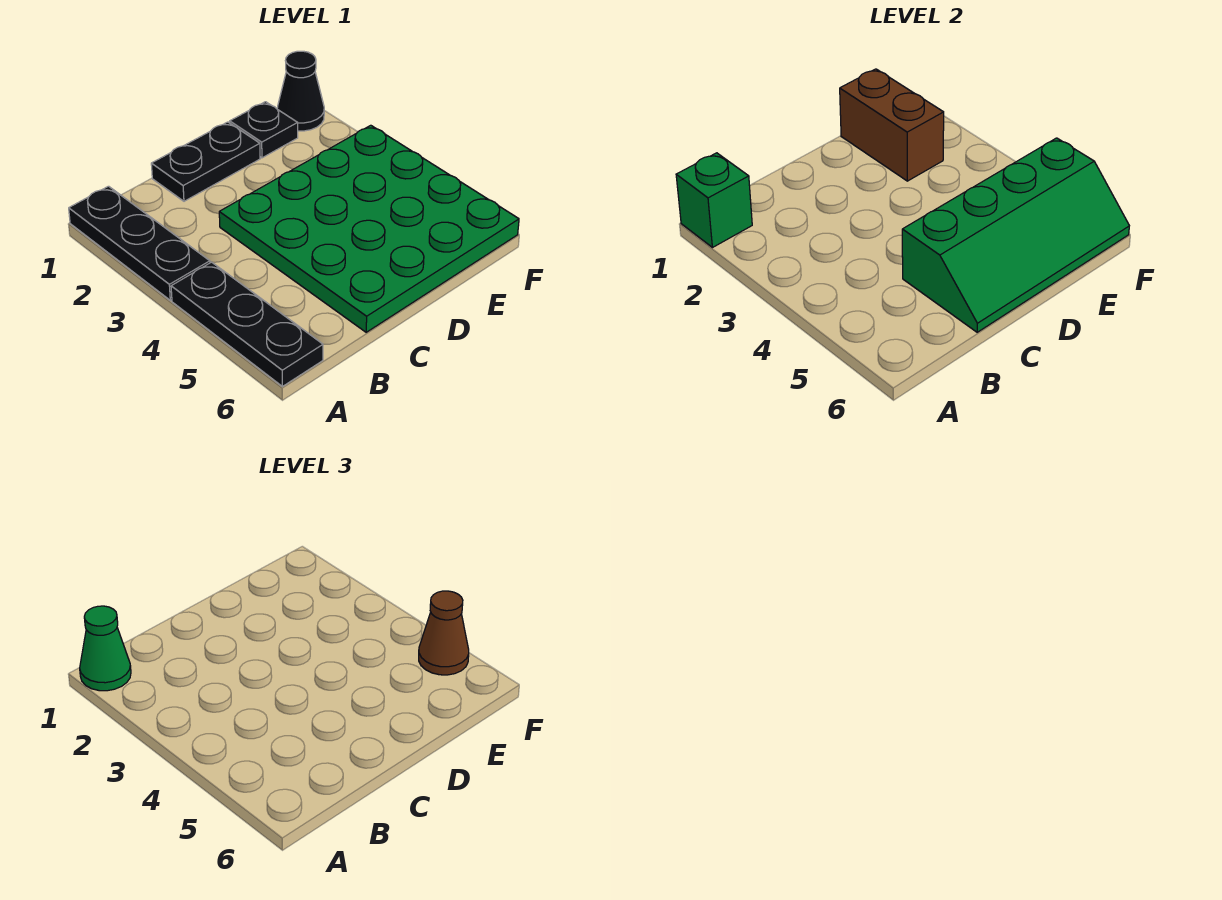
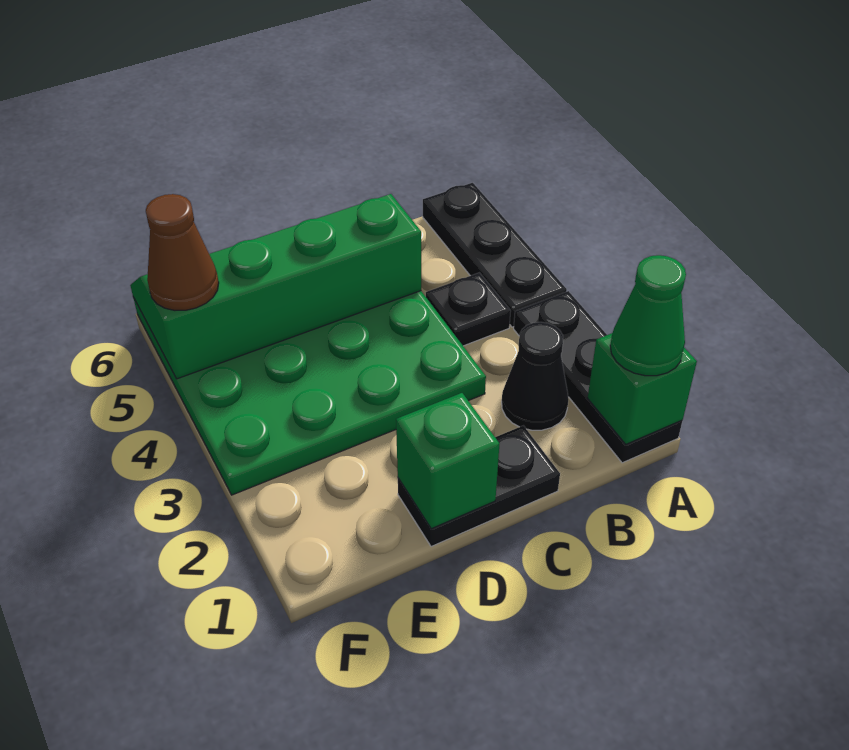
none -> green 1x1 brick [396,393,499,529]
black 1x1 plate [230,102,298,158] -> black 1x1 plate moved to [426,273,511,346]
brown 1x2 brick [840,69,944,181] -> none
black 1x1 cone [277,51,324,131] -> black 1x1 cone moved to [502,322,569,430]

